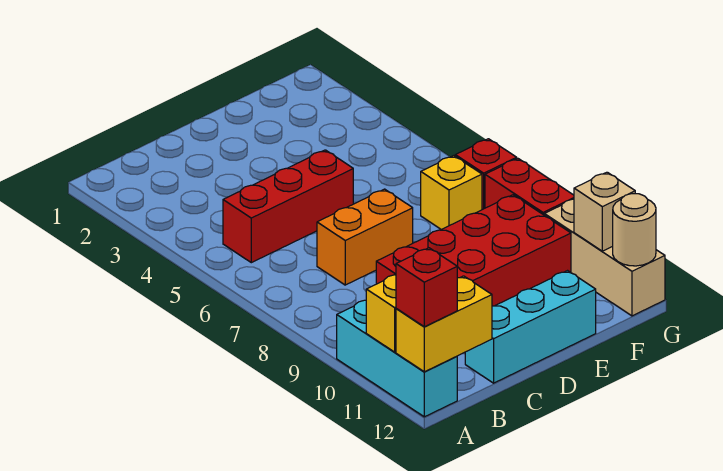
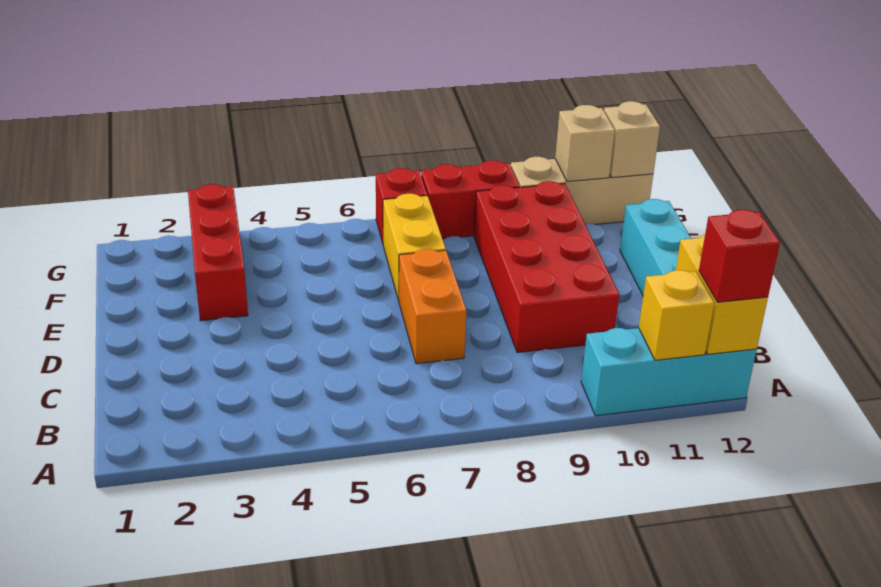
red 1x3 brick [223,150,353,263] -> red 1x3 brick moved to [188,184,248,321]
yellow 1x1 brick [421,156,482,230] -> yellow 1x2 brick [383,194,446,300]
tan 1x1 round brick [613,194,656,266] -> tan 1x1 brick [604,101,660,178]

